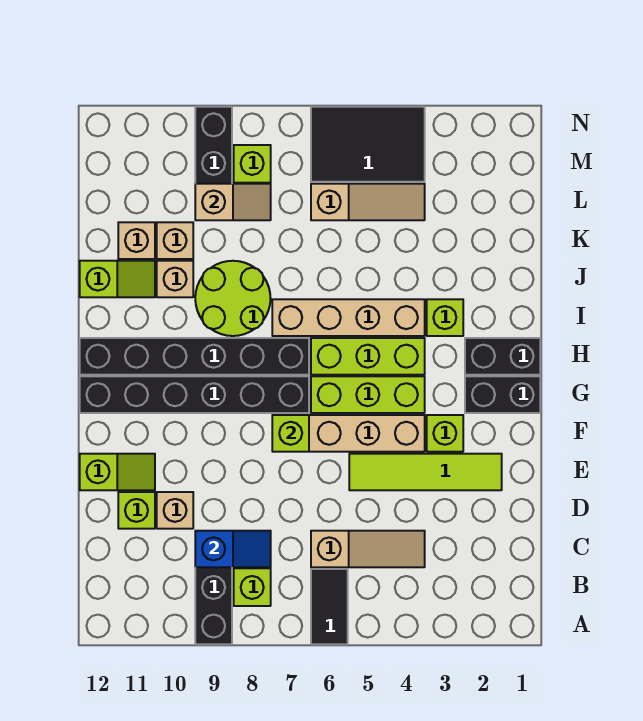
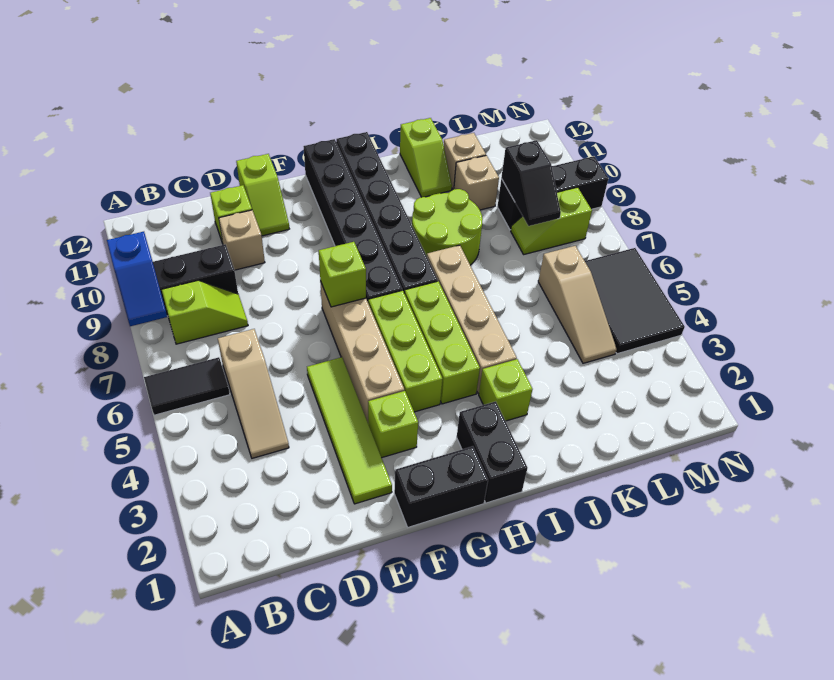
blue 1x2 slope [195,531,271,567] -> blue 1x2 slope moved to [107,232,167,326]
black 1x2 brick [465,376,540,413] -> black 1x2 brick turned to [394,446,488,527]
tan 1x1 brick [157,261,193,297] -> none
tan 1x2 slope [195,184,271,220] -> black 1x2 slope [501,140,561,226]

